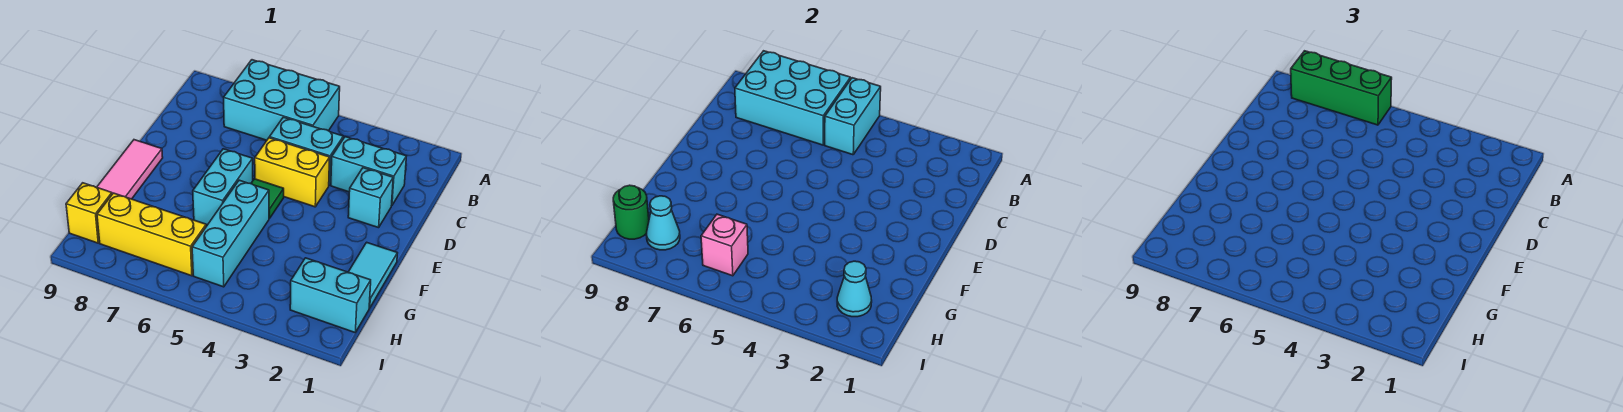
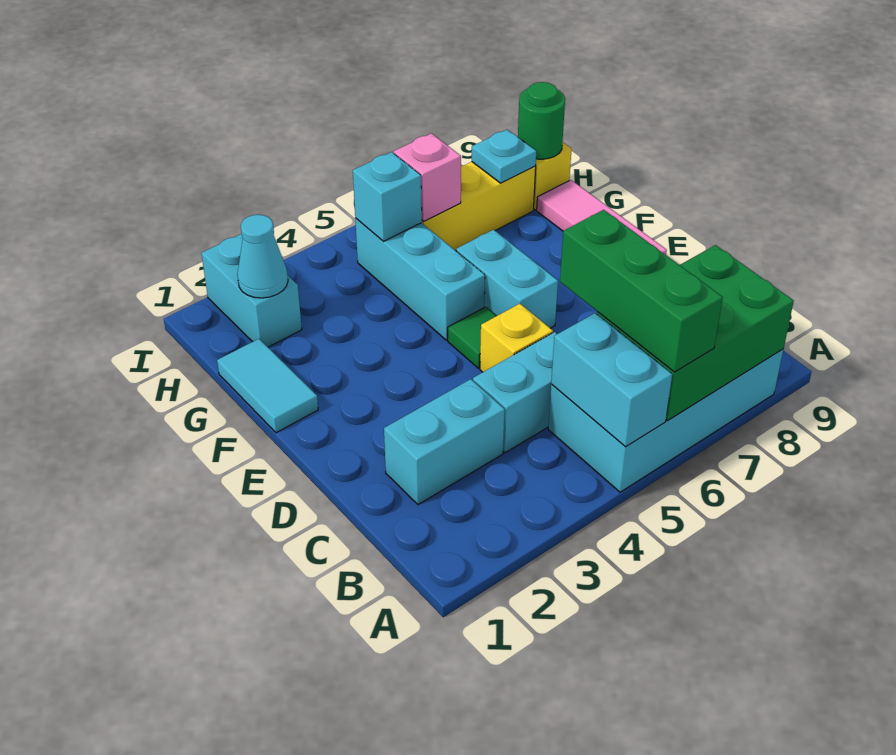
cyan 2x3 brick [224,60,340,140] -> cyan 2x4 brick [548,349,783,492]
cyan 2x3 brick [735,51,851,145] -> green 2x3 brick [597,245,794,421]
green 1x3 brick [1291,51,1392,125] -> green 1x3 brick turned to [560,210,723,372]
cyan 1x1 brick [348,168,393,228] -> cyan 1x1 brick moved to [353,152,422,241]
yellow 1x2 brick [255,138,330,207] -> yellow 1x1 brick [480,304,553,372]
cyan 1x2 brick [290,258,371,332] -> cyan 1x2 brick turned to [201,234,302,347]
cyan 1x1 cone [646,196,680,250] -> cyan 1x1 plate [472,130,536,183]

